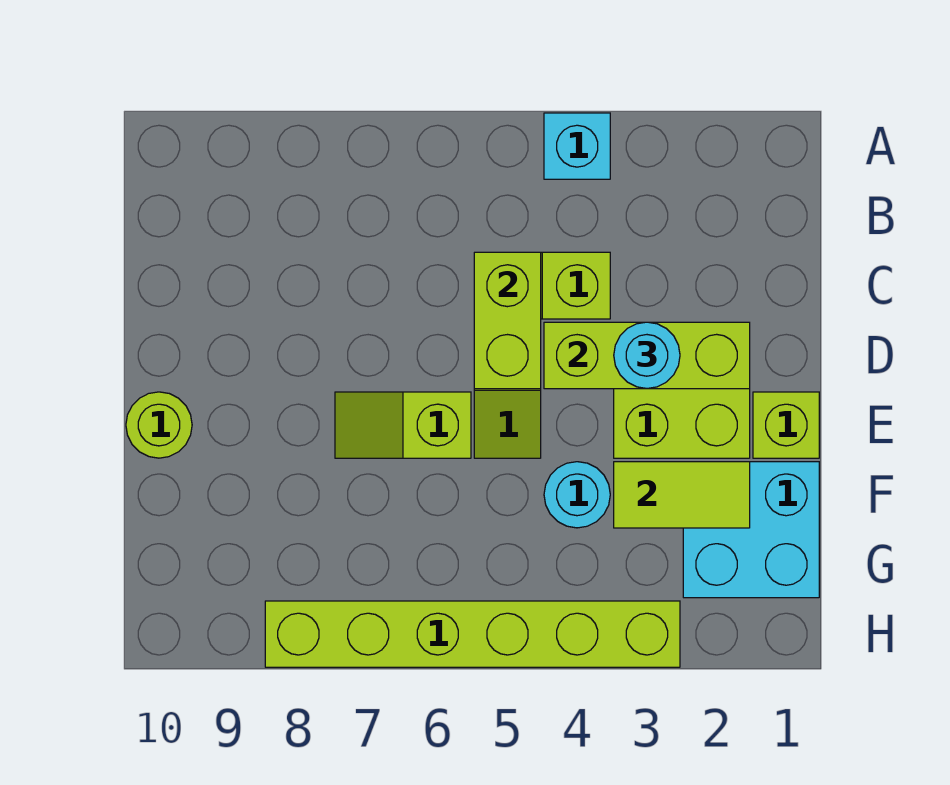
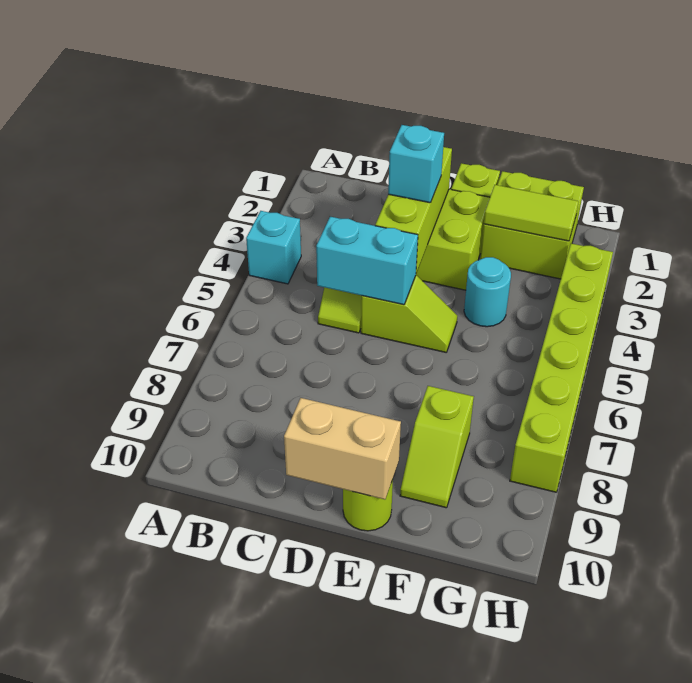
lime 1x2 brick [474,252,541,389] -> cyan 1x2 brick [316,217,418,305]
cyan 1x1 round brick [614,322,680,389] -> cyan 1x1 brick [388,125,444,203]
none -> tan 1x2 brick [284,398,401,499]
lime 1x2 slope [335,392,471,458] -> lime 1x2 slope moved to [400,386,474,508]
cyan 2x2 brick [683,462,819,598] -> lime 2x2 brick [480,171,584,279]
lime 1x2 tile [614,462,750,528] -> lime 1x2 tile turned to [484,185,579,241]

